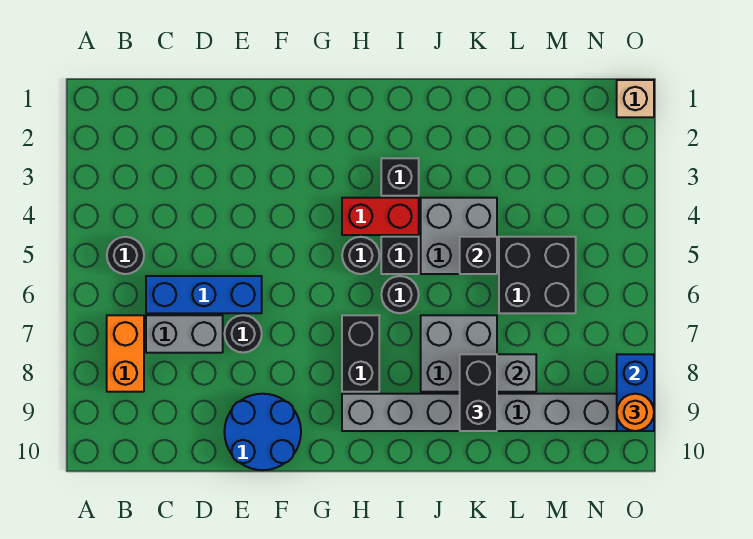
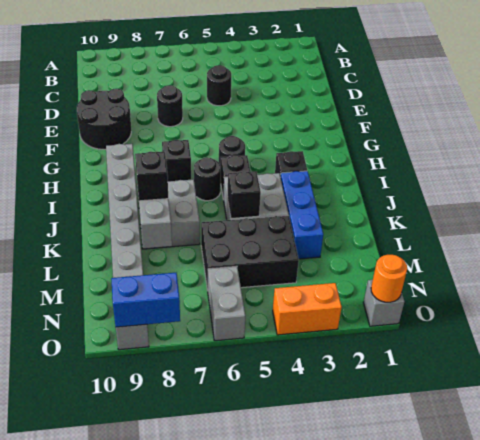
black 1x1 round brick [107,237,144,274] -> black 1x1 round brick moved to [207,65,231,106]
orange 1x2 brick [107,315,144,392] -> orange 1x2 brick moved to [273,283,342,335]
blue 1x3 brick [146,276,262,313] -> blue 1x3 brick moved to [280,171,323,259]
grey 1x2 brick [146,315,223,353] -> grey 1x2 brick moved to [208,266,245,341]
blue 2x2 round brick [224,394,301,470] -> black 2x2 round brick [77,89,131,149]
red 1x2 brick [342,198,419,235] -> none
black 1x2 brick [342,315,379,392] -> black 1x1 brick [162,140,191,181]
black 1x2 brick [460,354,497,431] -> black 1x1 brick [135,152,168,201]
black 2x2 brick [499,237,576,313] -> black 2x3 brick [201,215,299,290]
tan 1x1 brick [617,80,654,117] -> grey 1x1 brick [363,280,404,326]
orange 1x1 round brick [617,394,654,431] -> orange 1x1 round brick moved to [371,255,407,302]

